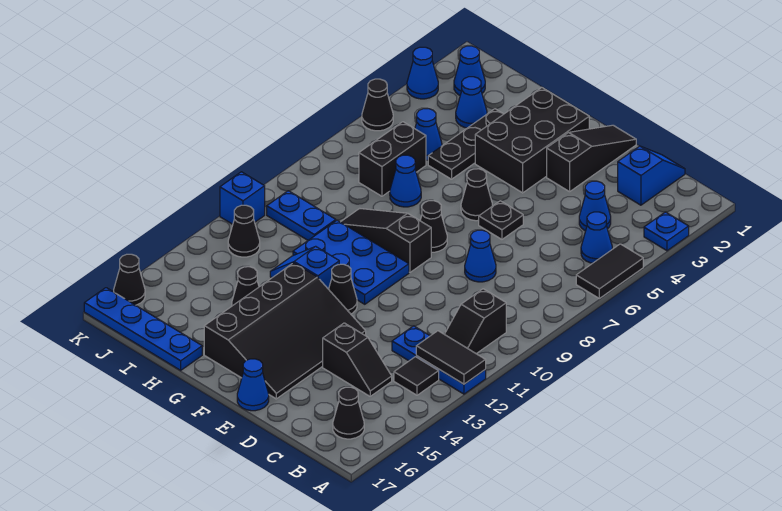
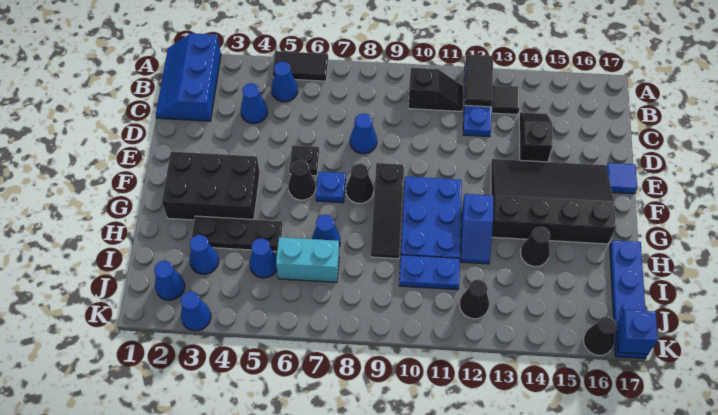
blue 1x1 plate [644,212,689,251] -> blue 1x1 plate moved to [316,172,346,203]
black 1x1 cone [333,387,364,439] -> none
blue 1x2 slope [618,146,685,205] -> blue 2x3 slope [156,33,221,121]
black 1x3 slope [547,125,636,192] -> none
blue 1x1 cone [237,359,269,411] -> blue 1x1 tile [606,163,637,194]
black 1x1 cone [329,264,357,314] -> none
black 1x2 brick [359,122,426,196] -> cyan 1x2 brick [276,237,339,282]
blue 1x2 plate [267,191,336,240] -> blue 1x2 plate turned to [399,255,460,290]
black 1x1 cone [362,79,393,131] -> none
blue 1x1 brick [220,172,265,224] -> blue 1x1 brick moved to [617,310,658,354]

